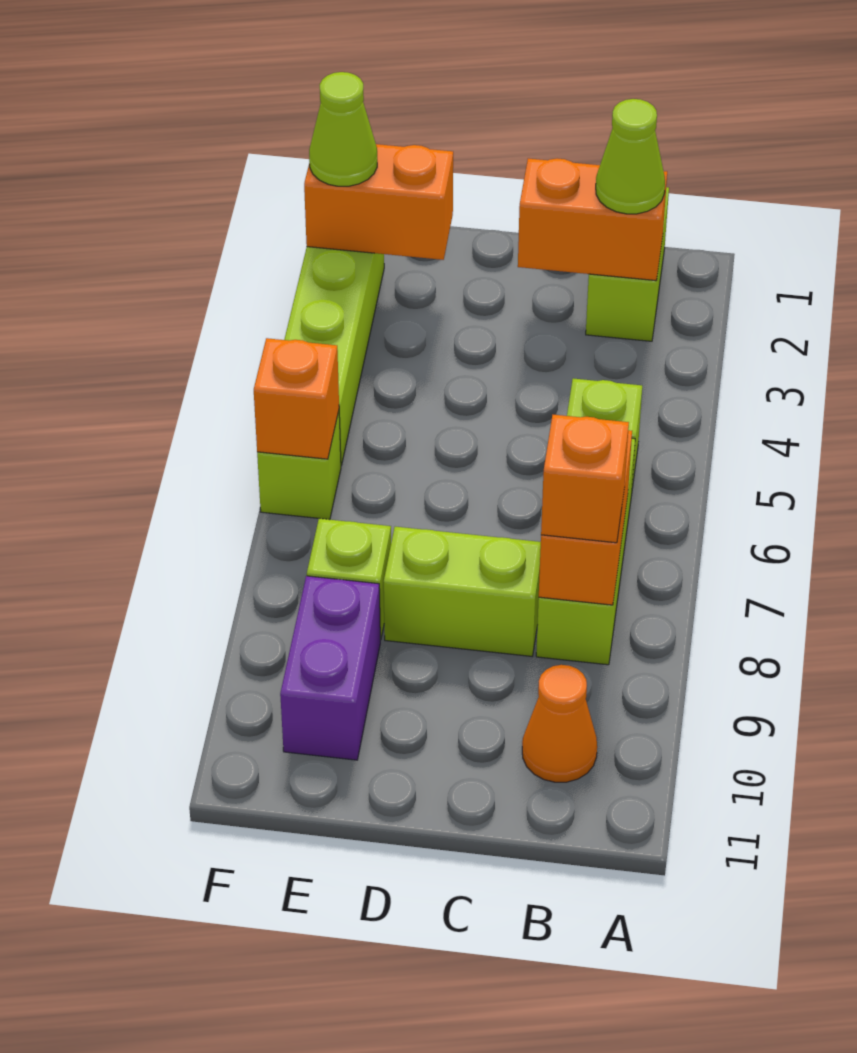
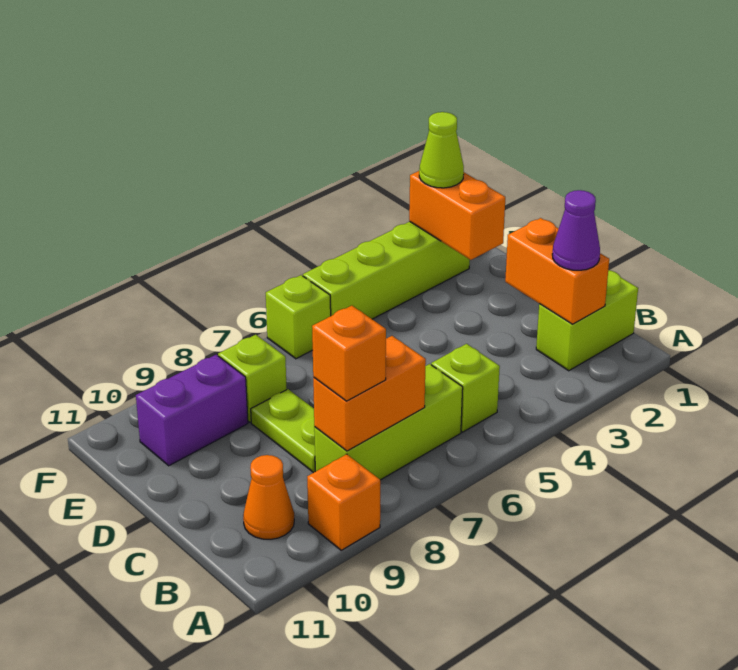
lime 1x1 cone [596,99,665,214] -> purple 1x1 cone [552,190,600,270]
lime 1x2 brick [384,527,541,656] -> lime 1x2 plate [251,389,315,473]
orange 1x1 brick [254,338,339,459] -> orange 1x1 brick moved to [307,454,380,550]

